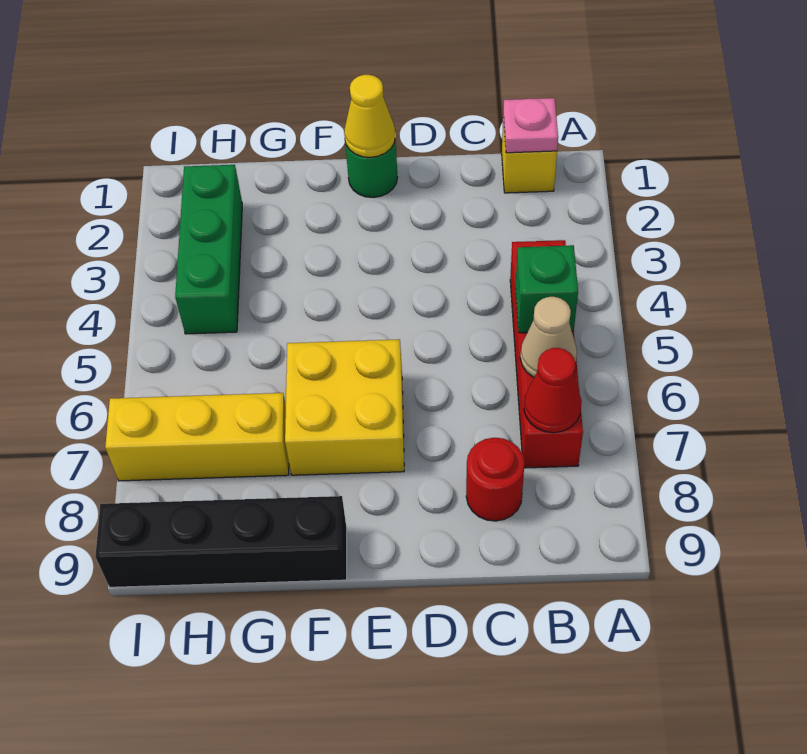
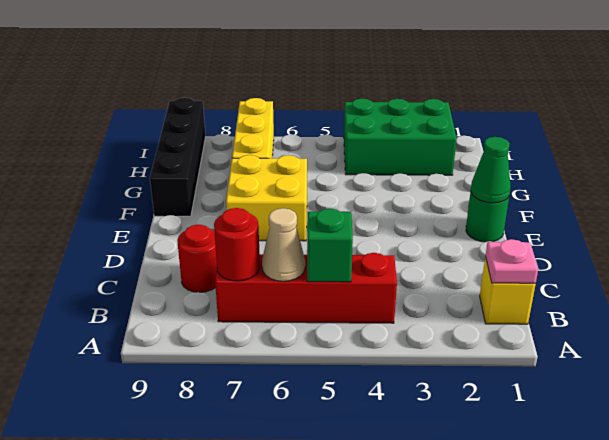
red 1x1 cone [524,348,582,433] -> red 1x1 round brick [214,208,260,281]
yellow 1x1 cone [344,75,395,157] -> green 1x1 cone [471,137,511,203]
green 1x3 brick [175,165,242,334] -> green 2x3 brick [344,99,457,175]

